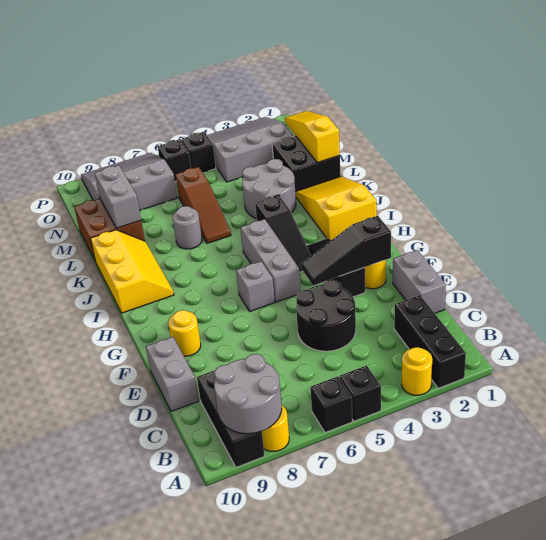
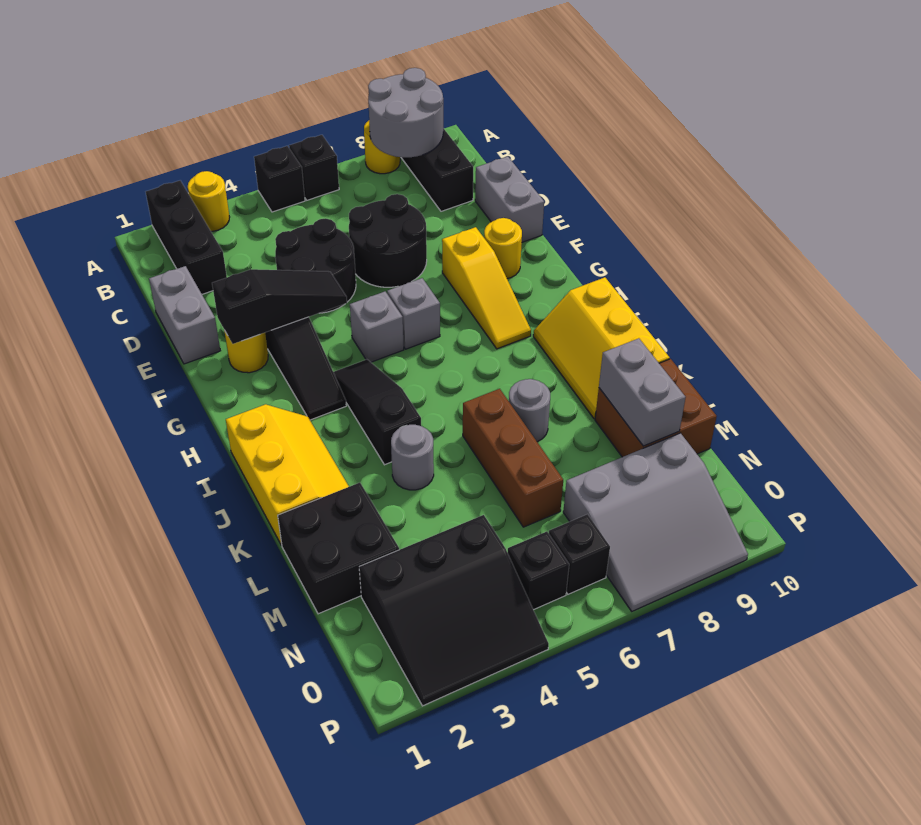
none -> black 2x2 round brick [349,194,427,287]
grey 1x3 brick [241,219,301,302] -> grey 1x1 brick [350,292,404,362]
yellow 2x3 slope [295,177,377,240] -> yellow 2x3 slope turned to [226,404,349,545]
grey 2x2 round brick [242,159,296,219] -> grey 1x1 round brick [391,425,434,490]
brown 1x3 slope [176,167,231,243] -> brown 1x3 brick [463,389,563,527]
yellow 1x3 slope [285,111,340,163] -> yellow 1x3 slope moved to [442,227,531,349]
grey 3x3 slope [207,117,294,182] -> black 3x3 slope [359,515,549,706]

